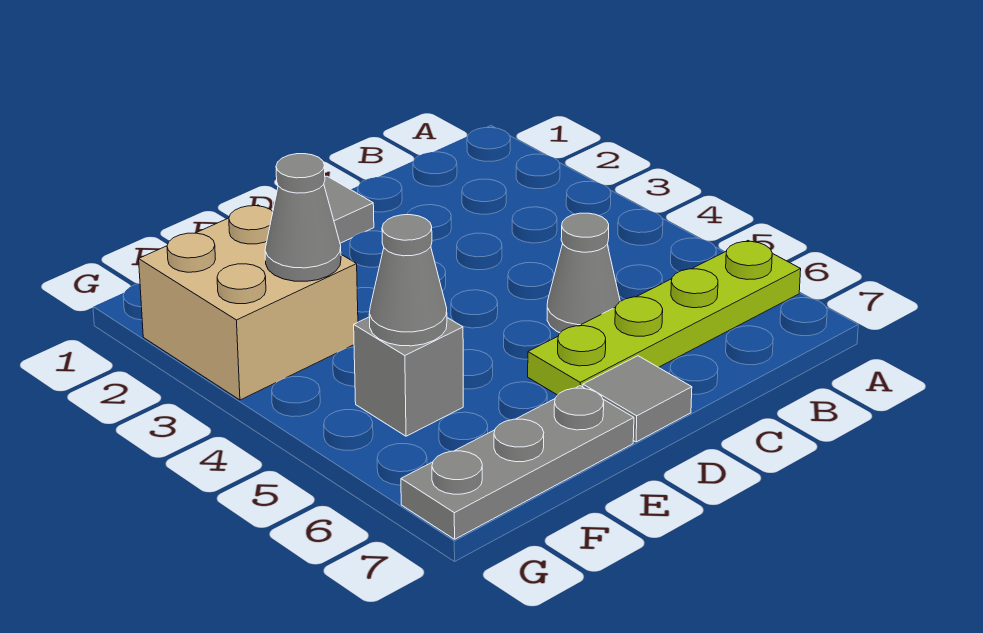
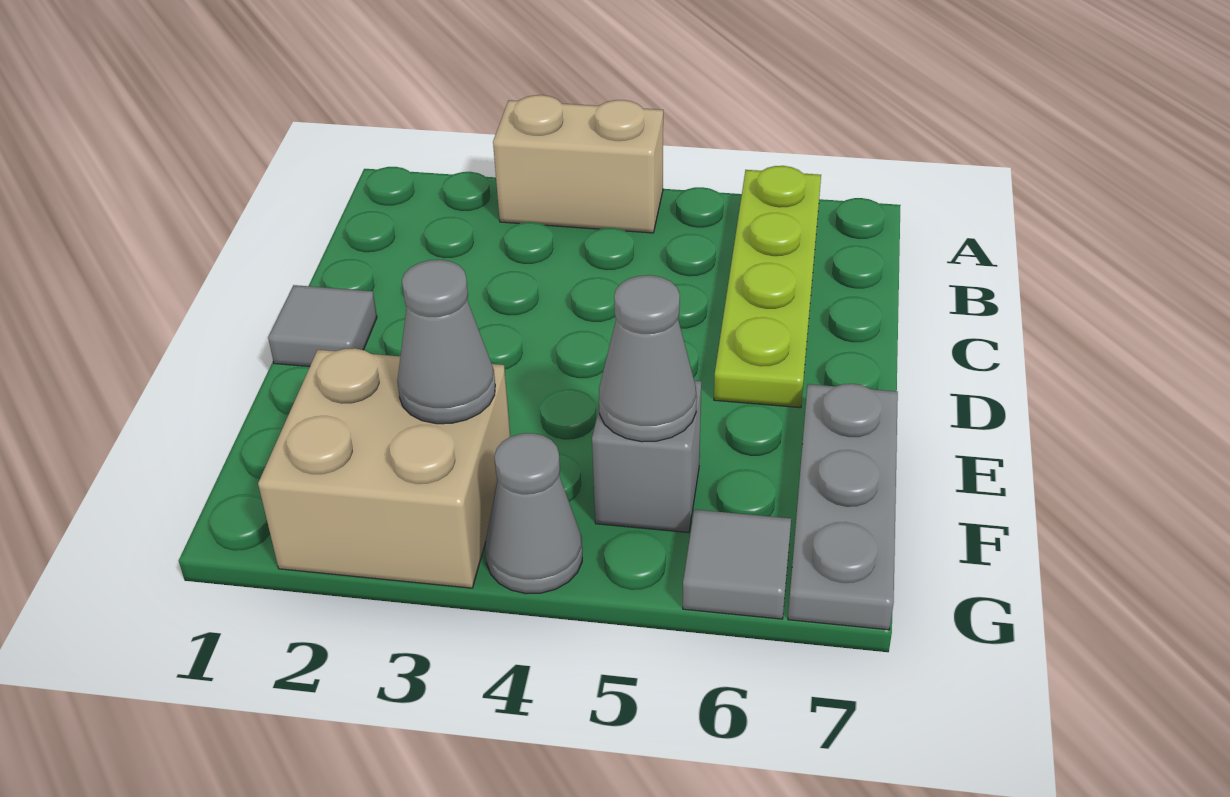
none -> tan 1x2 brick [493,95,663,233]
grey 1x1 cone [547,213,620,333] -> grey 1x1 cone moved to [485,433,582,594]
grey 1x1 tile [583,356,692,442] -> grey 1x1 tile moved to [683,510,791,619]

